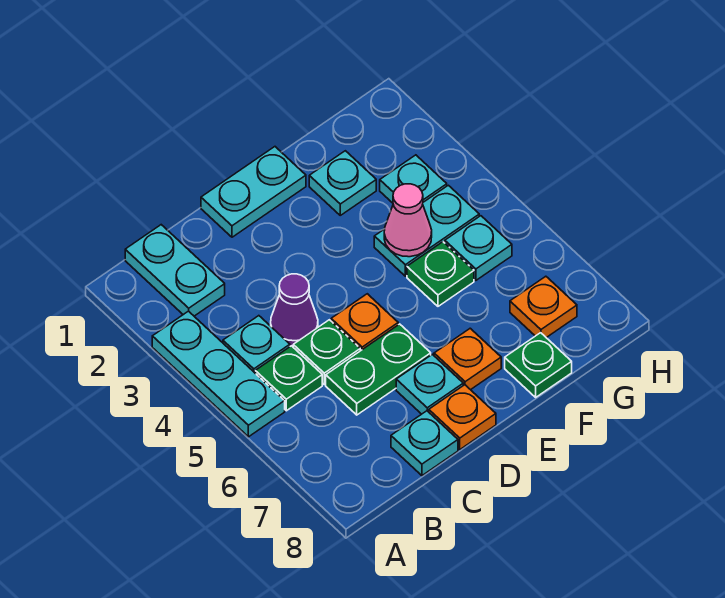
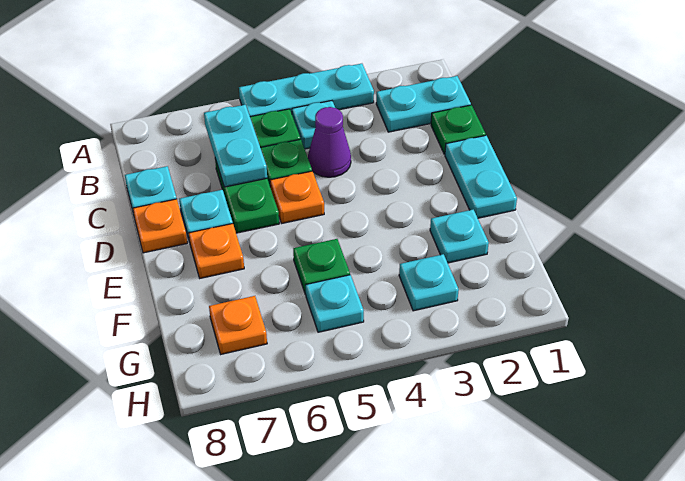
cyan 1x2 plate [374,185,479,276] -> cyan 1x2 plate moved to [204,105,267,187]
pink 1x1 cone [384,184,432,257] -> none
green 1x1 plate [505,333,572,397] -> green 1x1 plate moved to [431,105,486,154]

